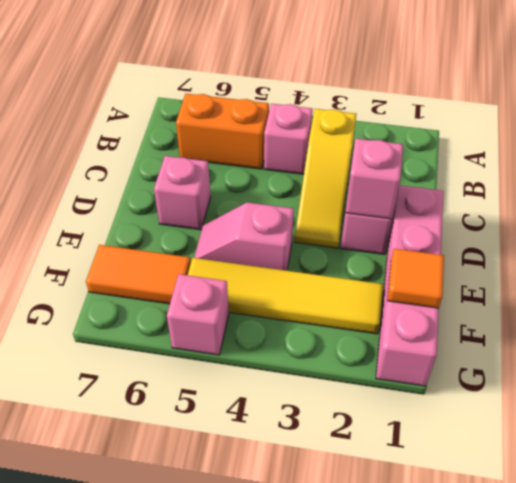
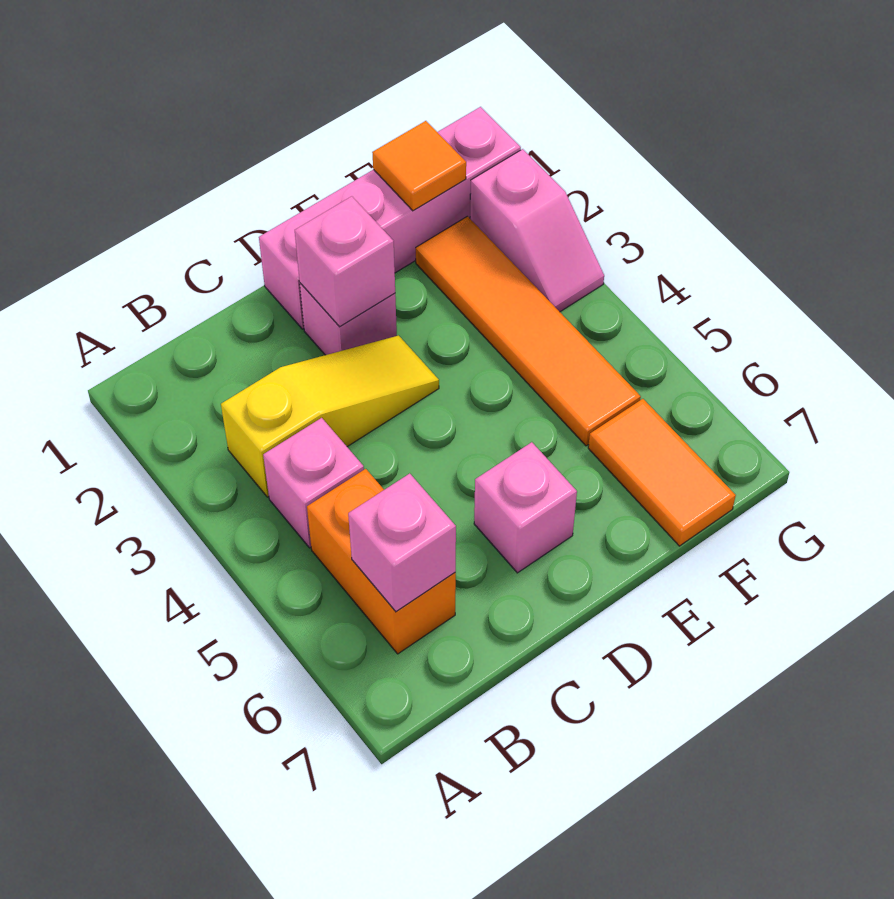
pink 1x2 slope [194,202,294,271] -> pink 1x2 slope moved to [470,149,604,312]
yellow 1x4 tile [188,258,383,334] -> orange 1x4 tile [416,216,641,446]
pink 1x1 brick [167,274,229,355] -> pink 1x1 brick moved to [348,473,456,611]

